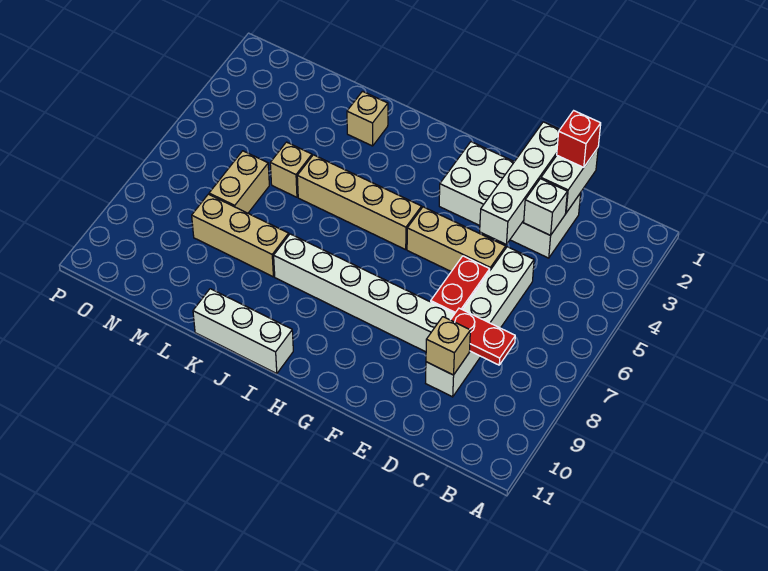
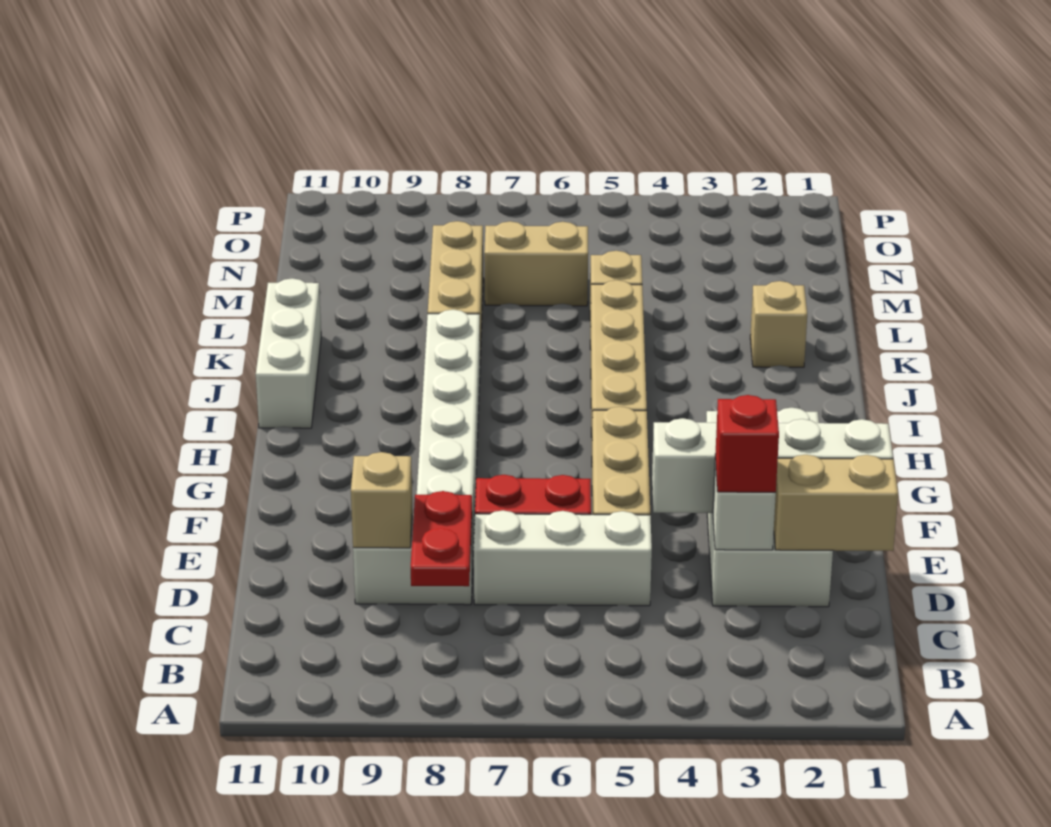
white 1x2 brick [541,148,598,213] -> tan 1x2 brick [774,455,898,551]
red 1x1 brick [557,111,601,167] -> red 1x1 brick moved to [715,395,779,492]

